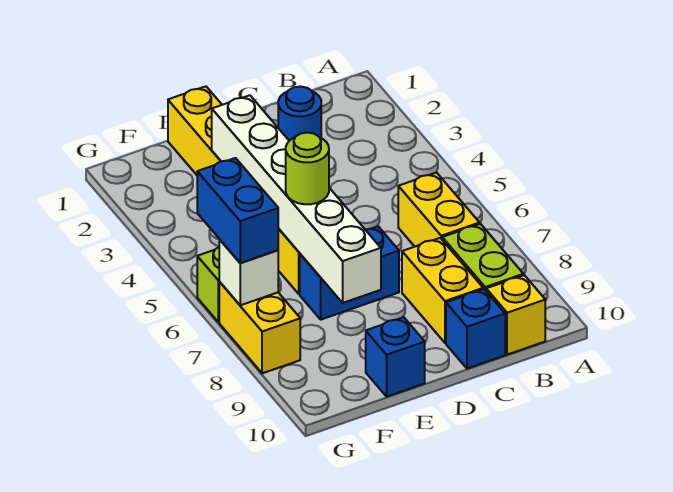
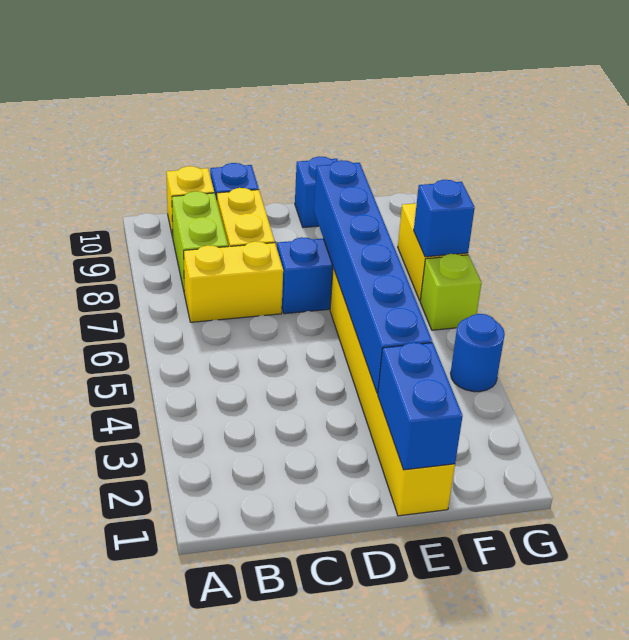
yellow 1x2 brick [398,173,480,247] -> yellow 1x2 brick turned to [184,241,283,322]
blue 1x1 round brick [278,87,321,141] -> blue 1x1 round brick moved to [450,314,505,392]
white 1x6 brick [212,95,381,303] -> blue 1x6 brick [314,160,432,394]
lime 1x1 round brick [286,132,329,204] -> none
blue 1x2 brick [197,158,278,263] -> blue 1x2 brick moved to [378,343,463,470]
white 1x1 brick [219,239,278,305] -> blue 1x1 brick [414,180,475,257]

